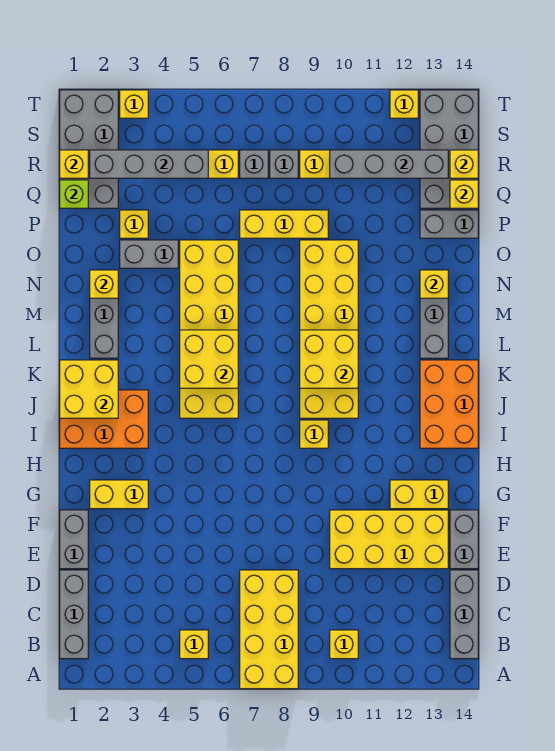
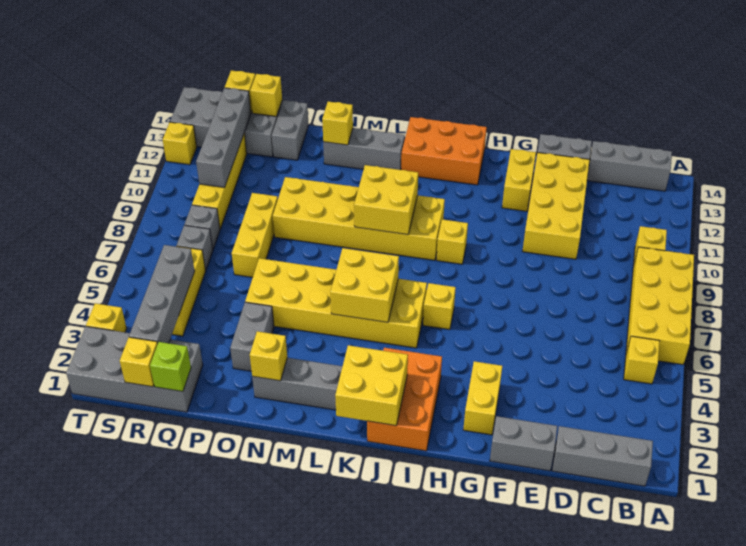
yellow 2x4 brick [240,570,298,689] -> yellow 2x4 brick turned to [626,247,694,365]
yellow 1x1 brick [120,210,148,238] -> yellow 1x1 brick moved to [423,283,456,330]

